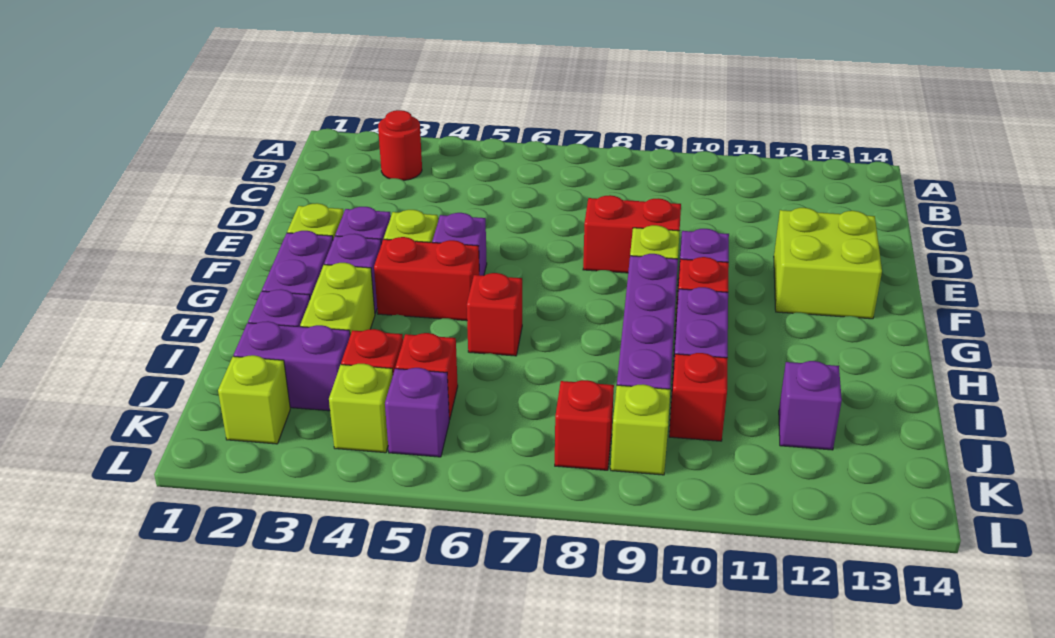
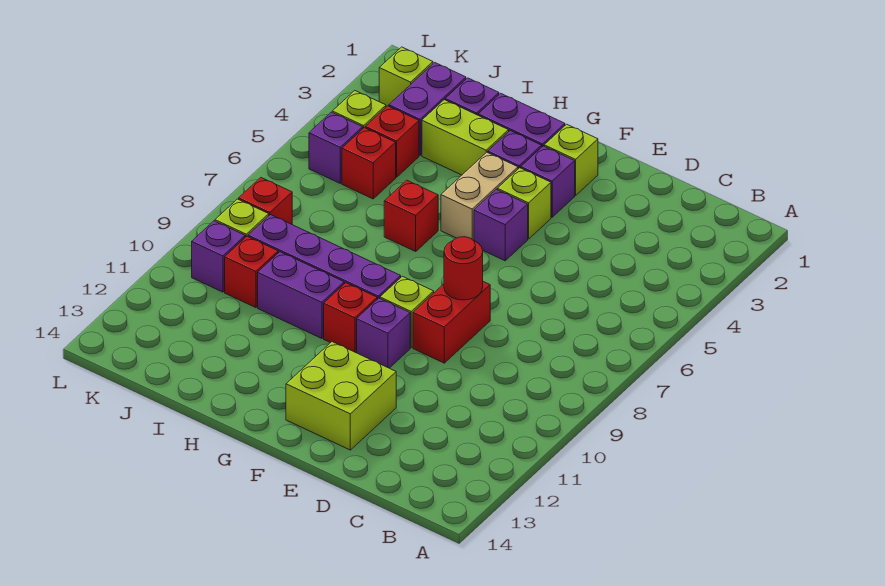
red 1x1 round brick [378,110,422,180] -> red 1x1 round brick moved to [444,237,483,300]
red 1x2 brick [374,237,479,321] -> tan 1x2 brick [441,152,518,241]
purple 1x1 brick [779,361,842,450] -> purple 1x1 brick moved to [192,221,245,292]

